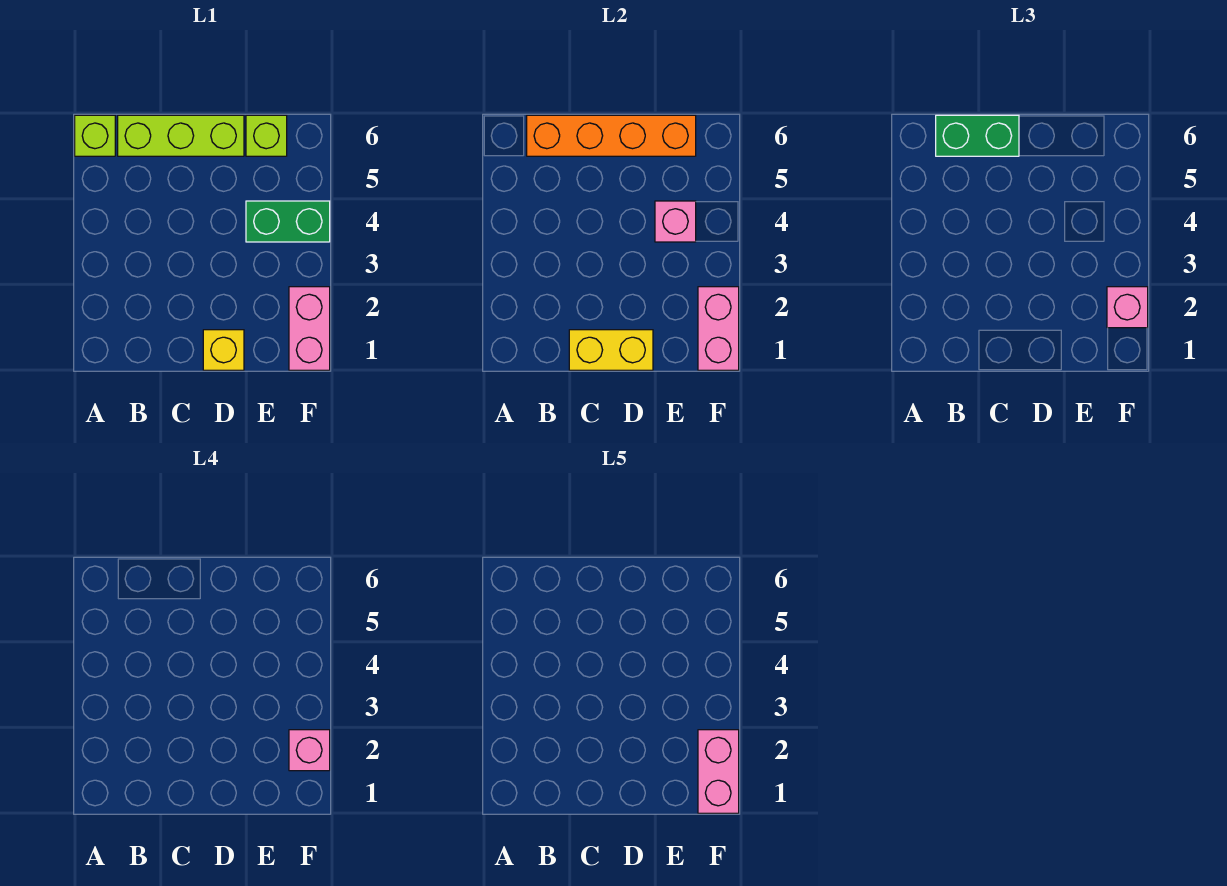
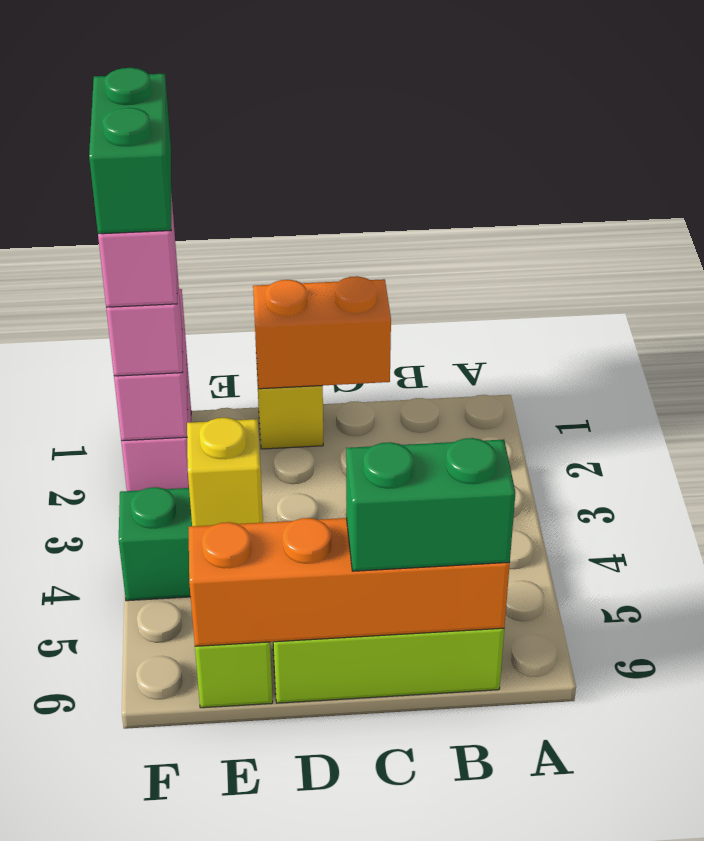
lime 1x1 brick [75,115,115,156] -> none
yellow 1x2 brick [569,330,653,370] -> orange 1x2 brick [253,276,391,389]
pink 1x1 brick [655,201,696,242] -> yellow 1x1 brick [187,418,263,526]
pink 1x2 brick [698,730,739,813] -> green 1x2 brick [89,68,171,234]

